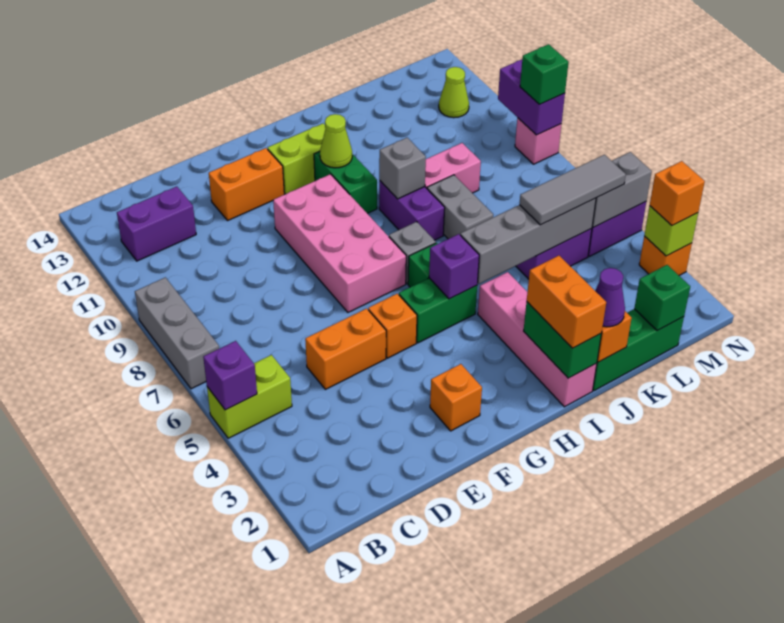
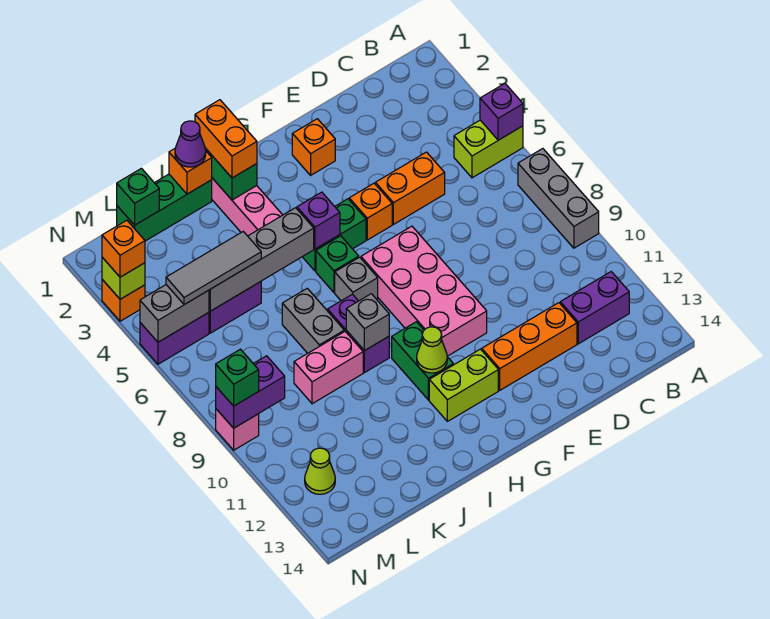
orange 1x2 brick [209,148,284,220] -> orange 1x3 brick [482,303,577,390]
purple 1x2 brick [498,60,565,135] -> purple 1x2 brick turned to [216,356,285,428]

